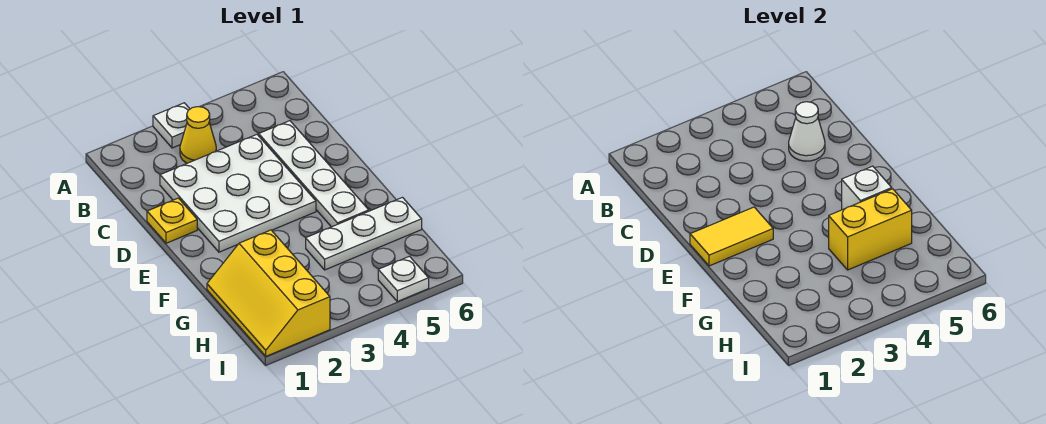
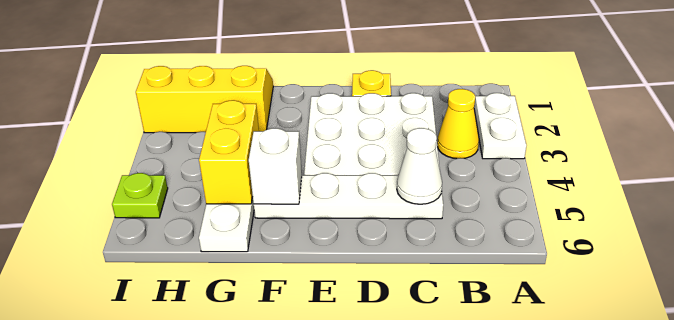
white 1x1 plate [153,103,190,148] -> white 1x2 plate [474,93,526,159]
yellow 1x2 tile [690,207,773,266] -> none
white 1x1 plate [378,256,429,301] -> lime 1x1 plate [112,173,168,218]

